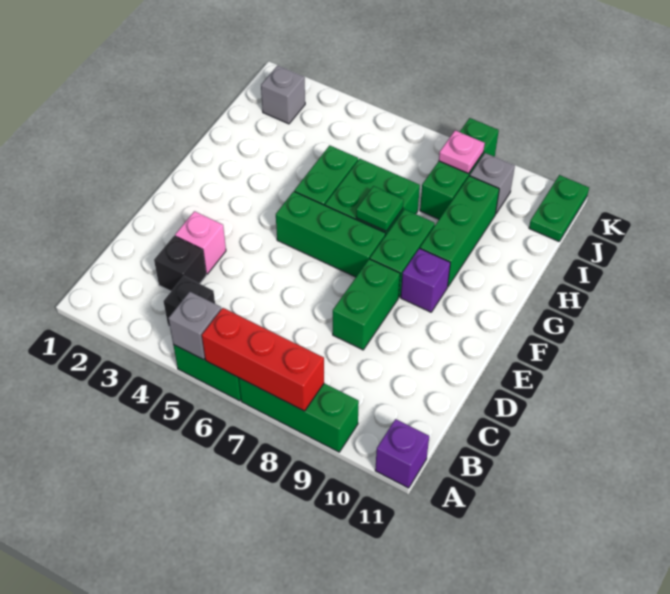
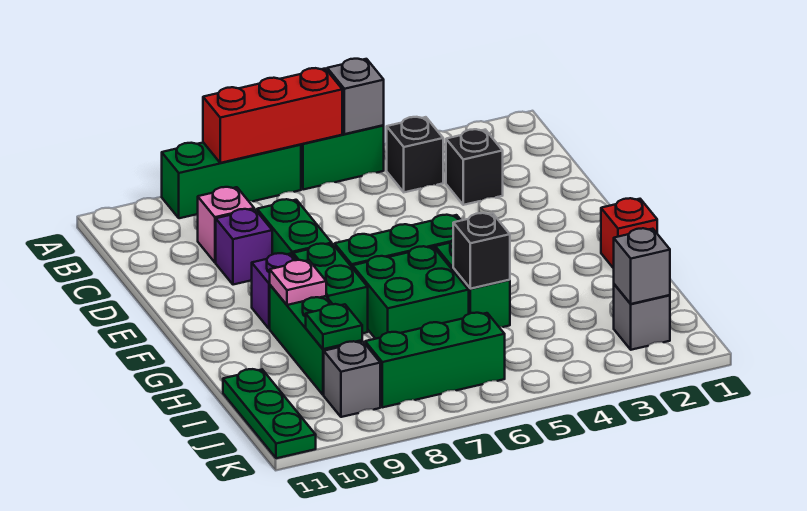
purple 1x1 brick [375,419,429,488] -> purple 1x1 brick moved to [216,209,272,285]
pink 1x1 brick [175,211,226,274] -> pink 1x1 brick moved to [198,187,254,262]
none -> red 1x1 brick [601,198,657,268]
green 1x1 plate [356,186,403,231] -> green 1x1 plate moved to [306,304,362,349]
none -> black 1x1 brick [453,213,510,289]
green 1x3 brick [420,118,499,219] -> green 1x3 brick turned to [365,313,505,407]
none -> grey 1x1 brick [614,228,670,304]
pink 1x1 plate [439,130,485,173] -> pink 1x1 plate moved to [270,260,326,305]
green 1x2 plate [529,175,589,241] -> green 1x3 plate [223,369,316,458]

